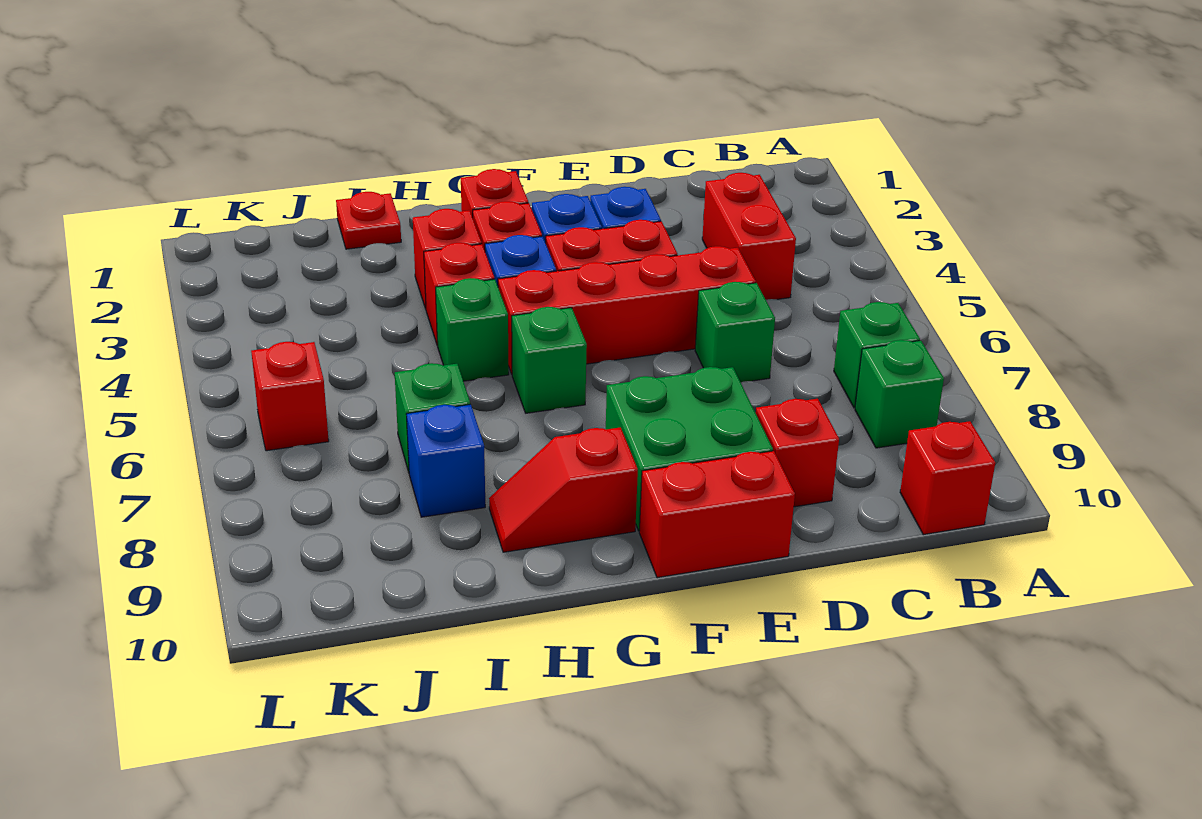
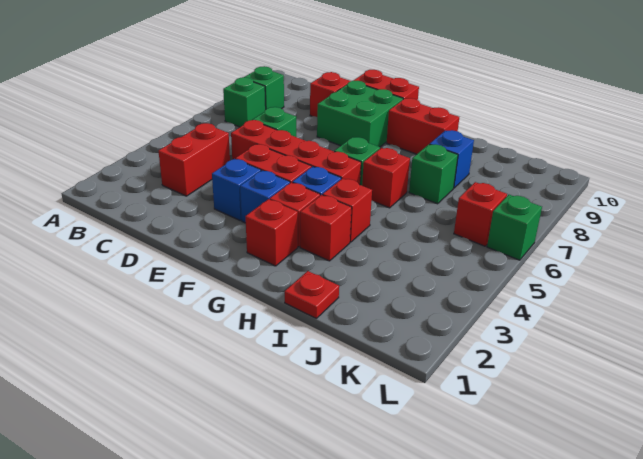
red 1x1 brick [900,421,995,535] -> red 1x1 brick moved to [362,148,410,208]
red 1x2 slope [489,427,638,552] -> red 1x2 brick [387,98,459,154]
green 1x1 brick [436,278,509,381] -> green 1x1 brick moved to [487,195,542,260]

